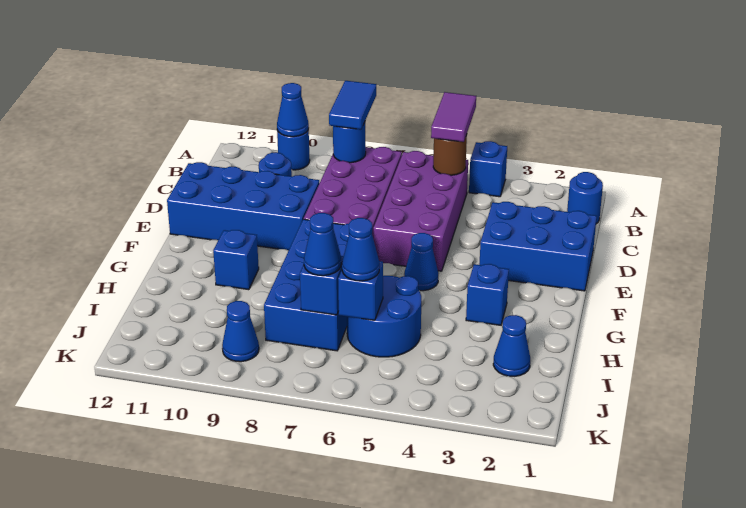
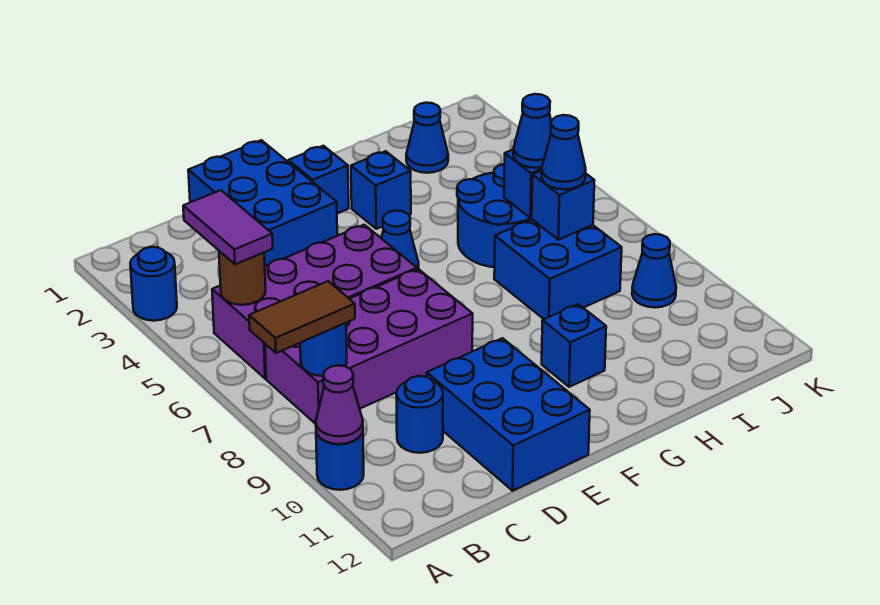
blue 1x1 brick [469,141,507,197] -> blue 1x1 brick moved to [288,146,349,213]
purple 1x2 tile [431,92,476,142] -> purple 1x2 tile turned to [183,190,273,264]
blue 1x2 tile [329,81,376,129] -> brown 1x2 tile [249,281,355,353]
blue 1x1 cone [277,83,309,137] -> purple 1x1 cone [316,365,363,444]
blue 1x1 round brick [567,172,603,224] -> blue 1x1 round brick moved to [130,247,177,321]
blue 2x4 brick [167,162,319,250] -> blue 2x3 brick [427,338,590,491]
blue 2x4 brick [264,219,349,351] -> blue 2x2 brick [494,220,622,319]

